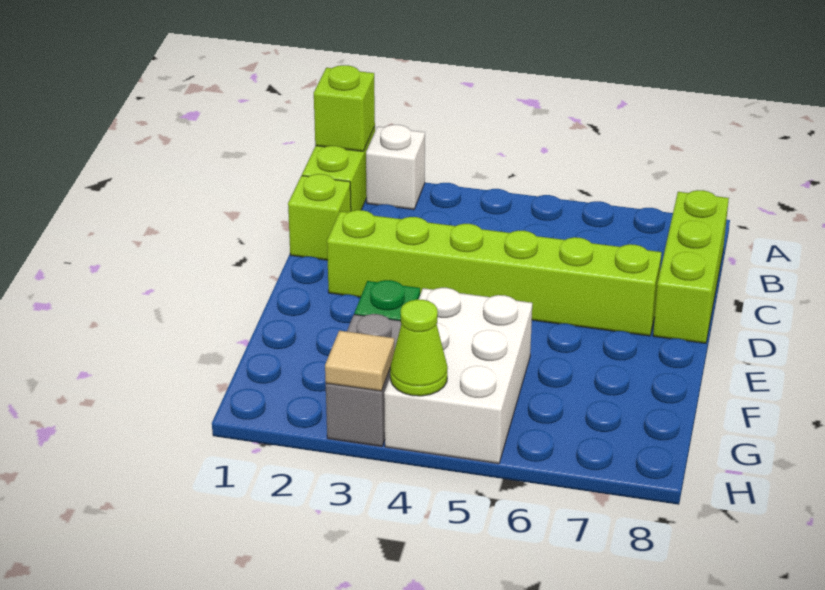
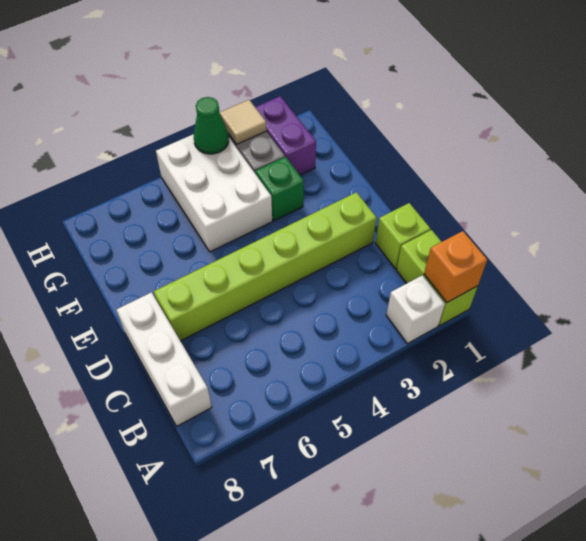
lime 1x1 brick [314,65,375,151] -> orange 1x1 brick [424,231,487,302]
lime 1x3 brick [653,190,729,343] -> white 1x3 brick [117,292,212,426]
none -> purple 1x2 brick [255,96,316,175]
lime 1x1 cone [390,300,448,396] -> green 1x1 cone [194,97,229,154]

